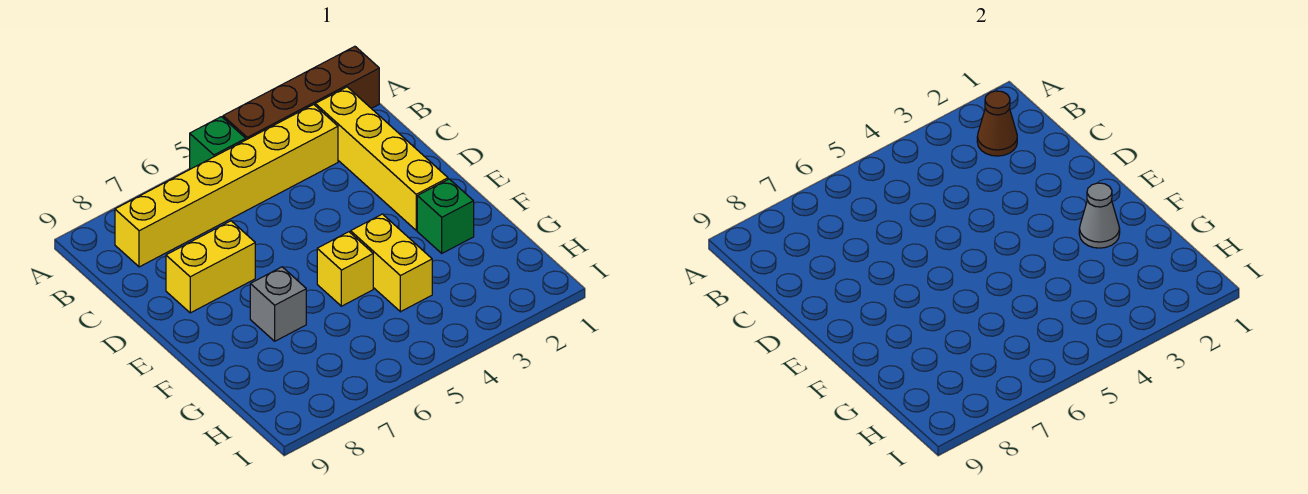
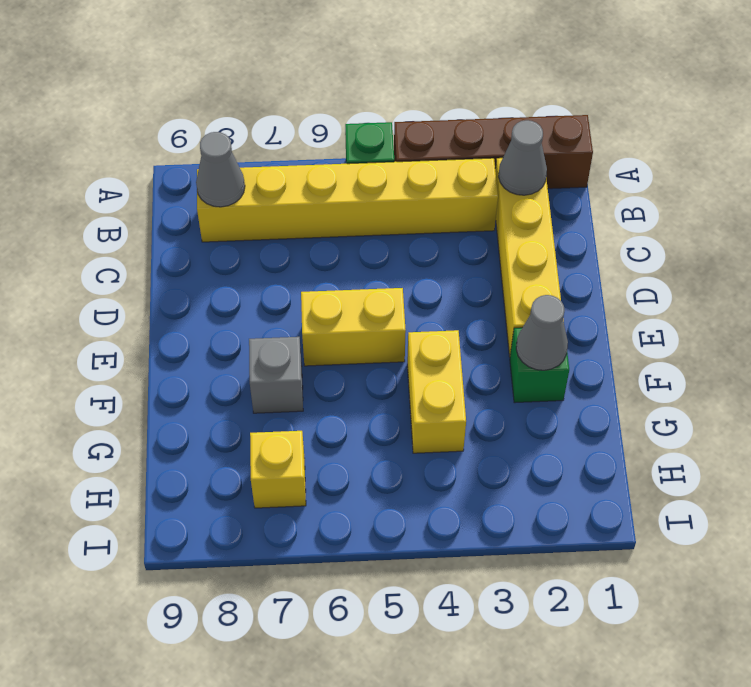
brown 1x1 cone [977,91,1017,156] -> grey 1x1 cone [498,120,547,195]
none -> grey 1x1 cone [196,132,245,207]
yellow 1x2 brick [166,221,255,313] -> yellow 1x2 brick moved to [301,288,406,366]
yellow 1x1 brick [317,232,373,306] -> yellow 1x1 brick moved to [250,431,306,508]

